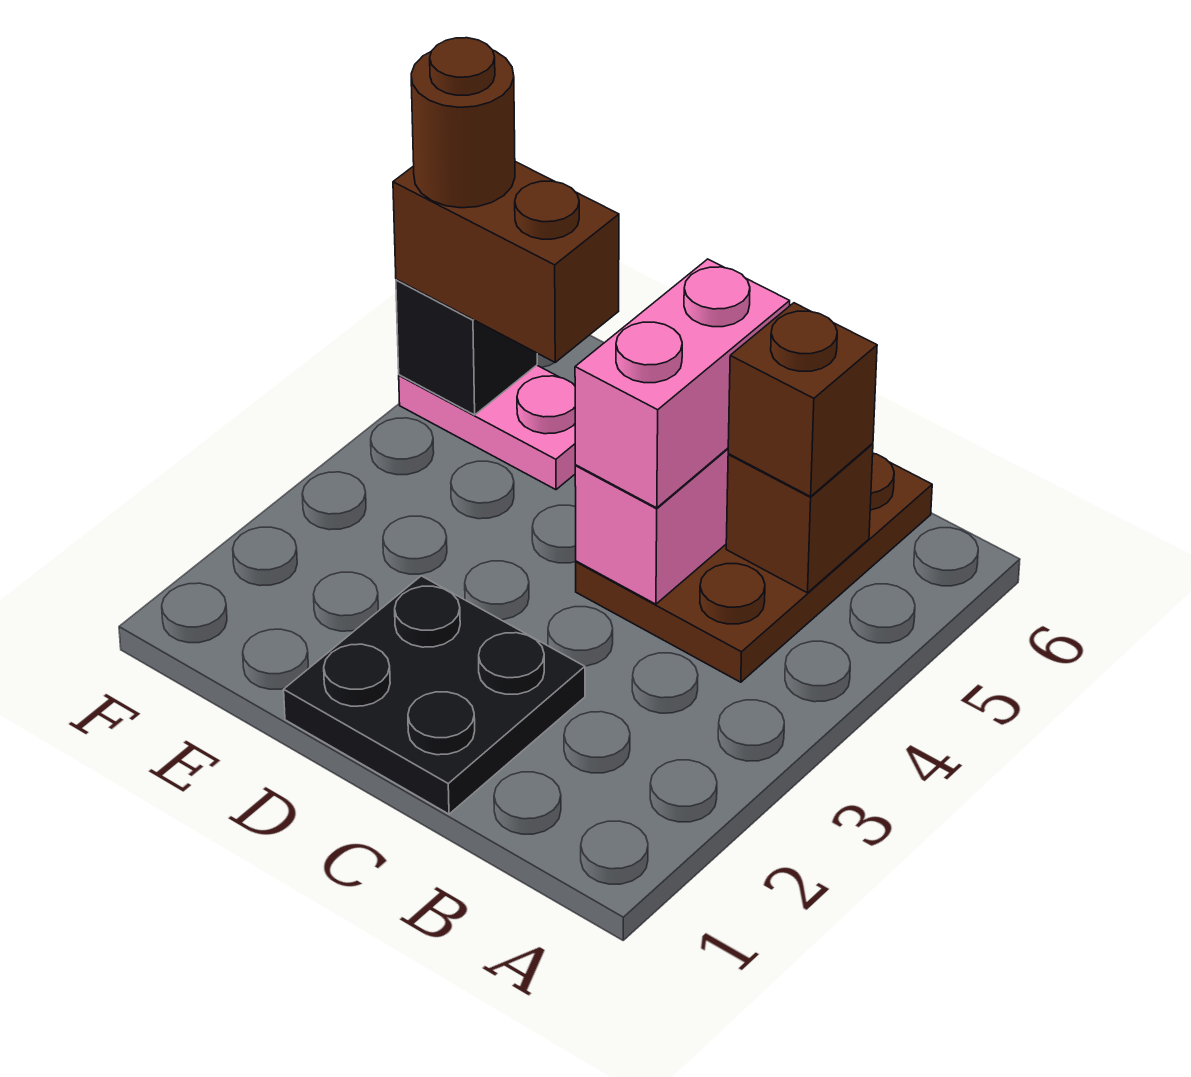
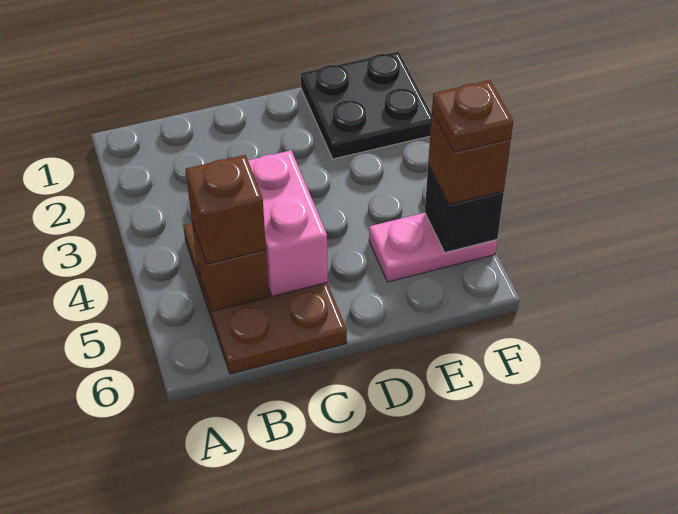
black 2x2 plate [284,576,585,814] -> black 2x2 plate moved to [301,51,432,159]
pink 1x2 brick [575,259,790,508] -> none
brown 1x2 brick [393,162,619,362] -> brown 1x1 brick [428,112,511,205]
brown 1x1 round brick [411,38,515,208] -> brown 1x1 plate [432,80,513,152]

